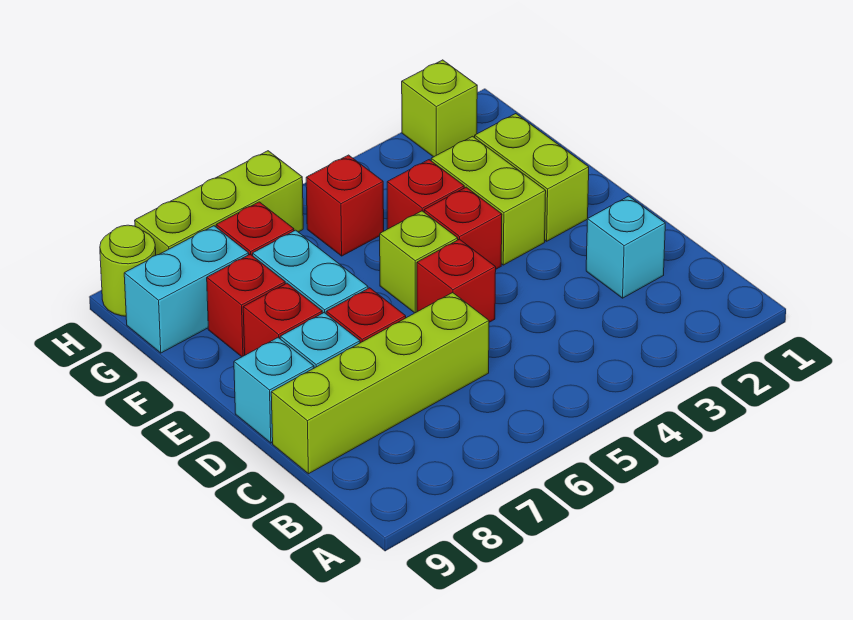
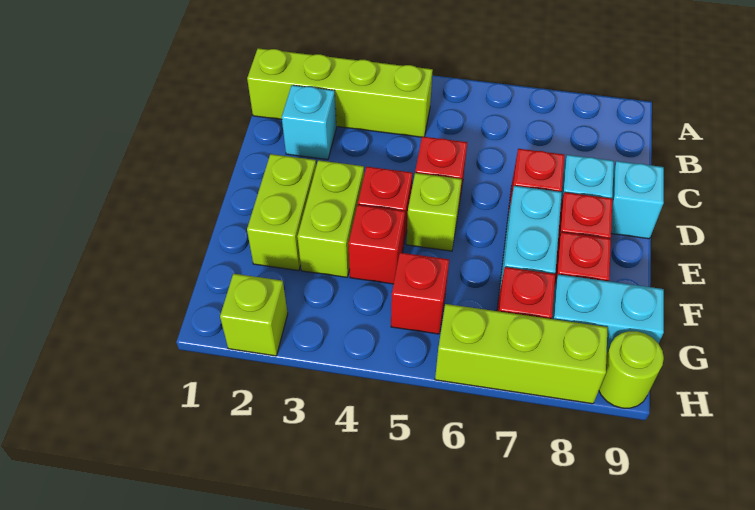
lime 1x4 brick [271,293,489,474] -> lime 1x4 brick moved to [247,48,433,137]

